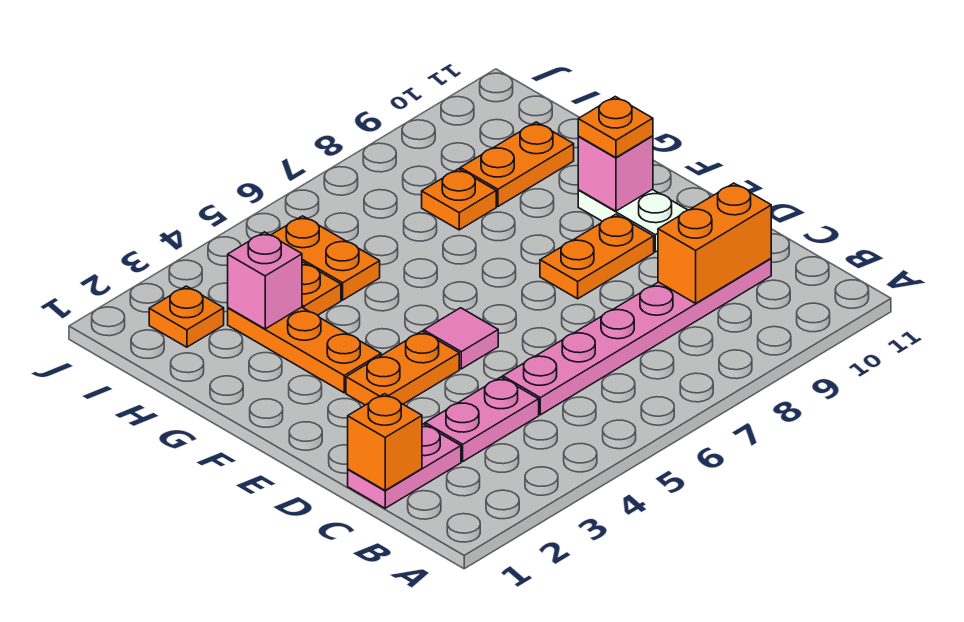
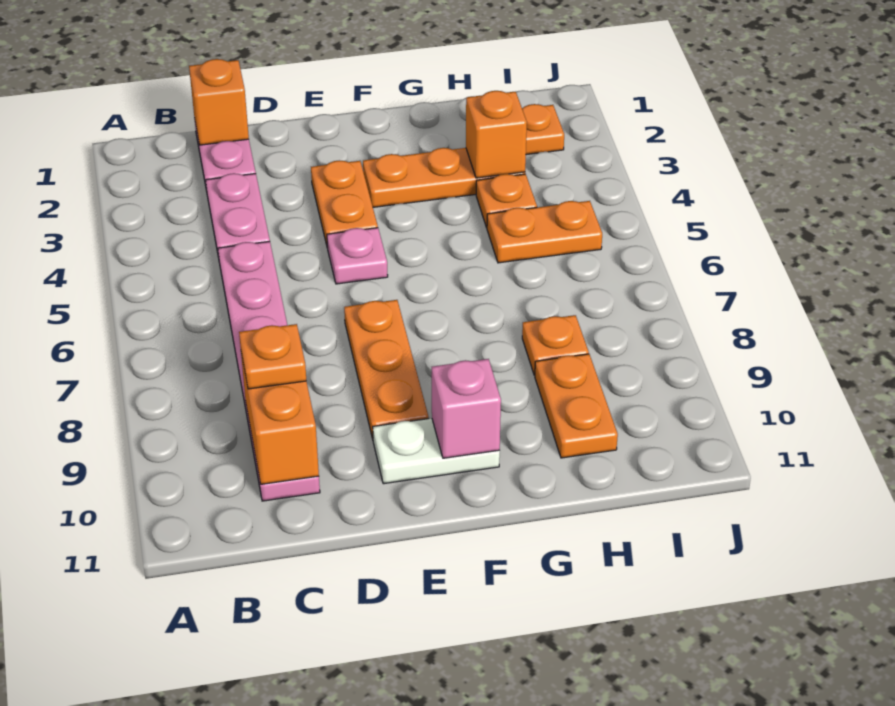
pink 1x1 tile [424,308,498,369] -> pink 1x1 plate [327,228,388,284]
orange 1x2 plate [540,214,654,299] -> orange 1x3 plate [344,300,429,439]
orange 1x1 plate [578,97,653,158] -> orange 1x1 plate moved to [239,324,306,389]
pink 1x1 brick [228,232,302,329] -> orange 1x1 brick [466,91,527,178]

